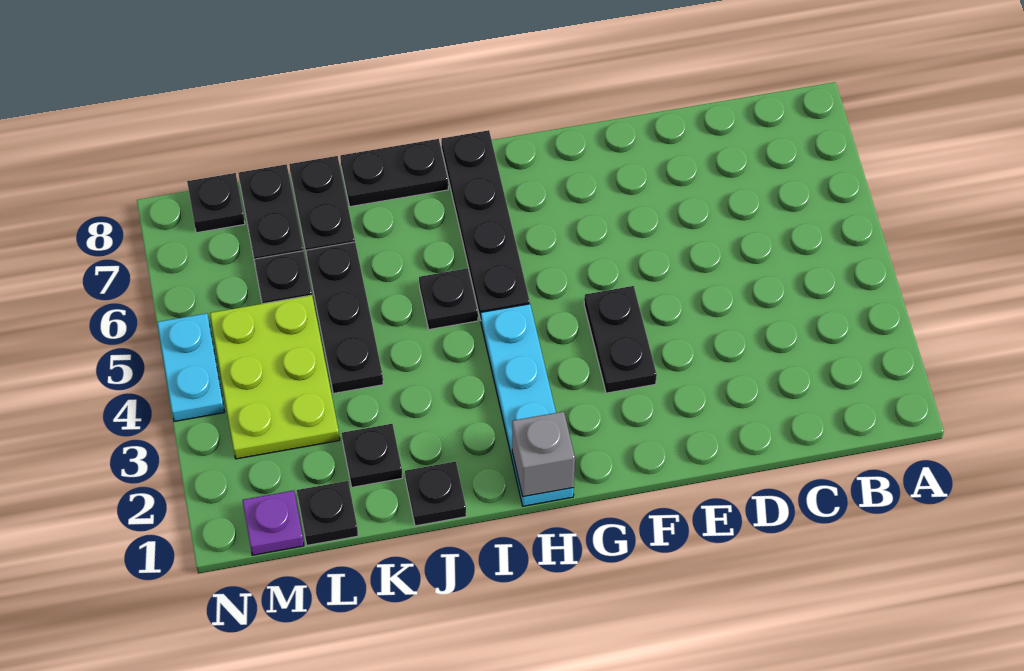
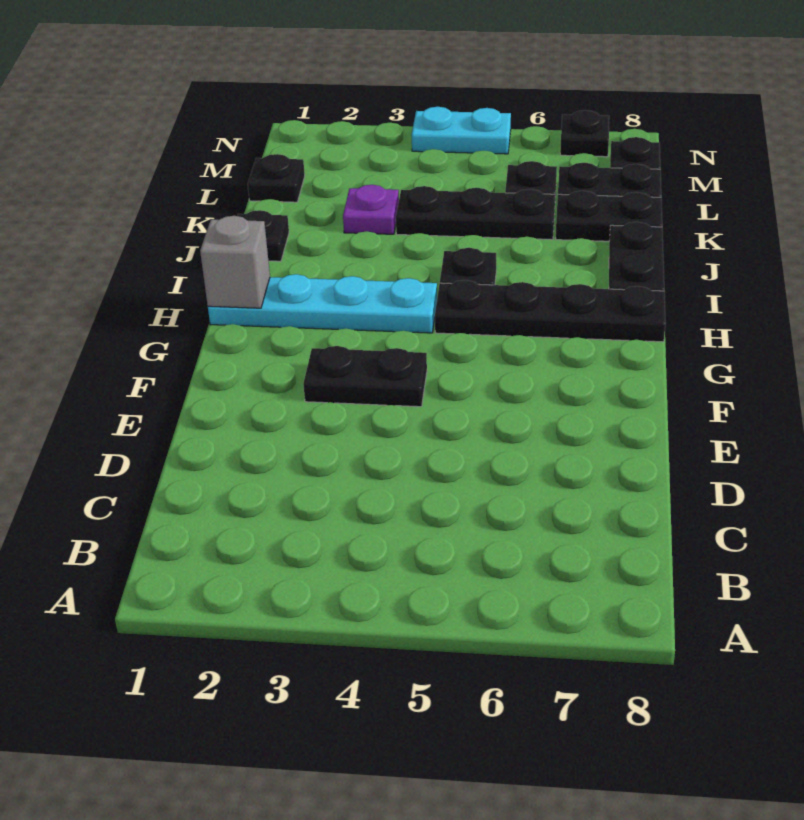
black 1x1 plate [342,424,402,487] -> black 1x1 plate moved to [560,110,609,157]
lime 2x3 plate [210,295,340,459] -> none
purple 1x1 plate [243,491,304,555] -> purple 1x1 plate moved to [343,185,399,234]

